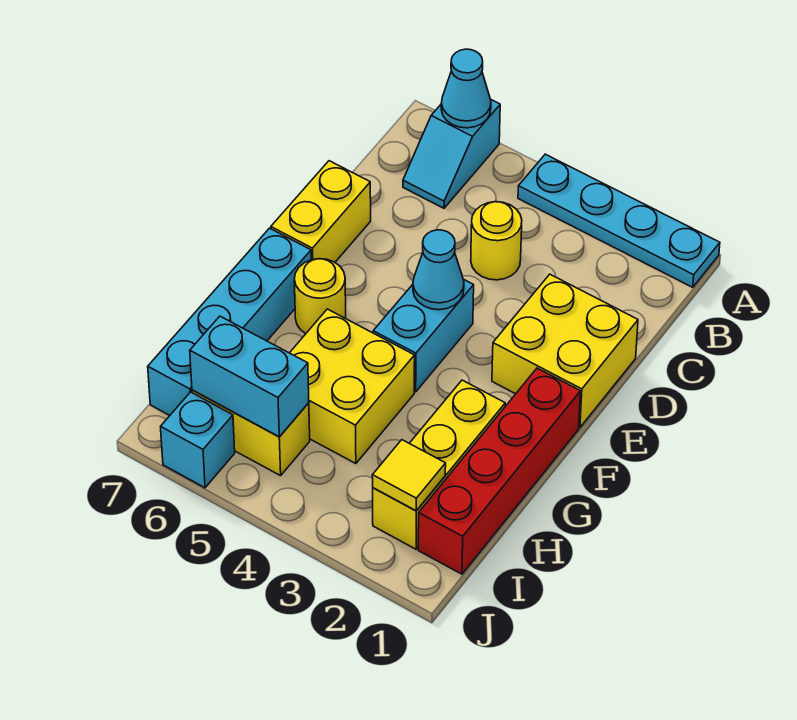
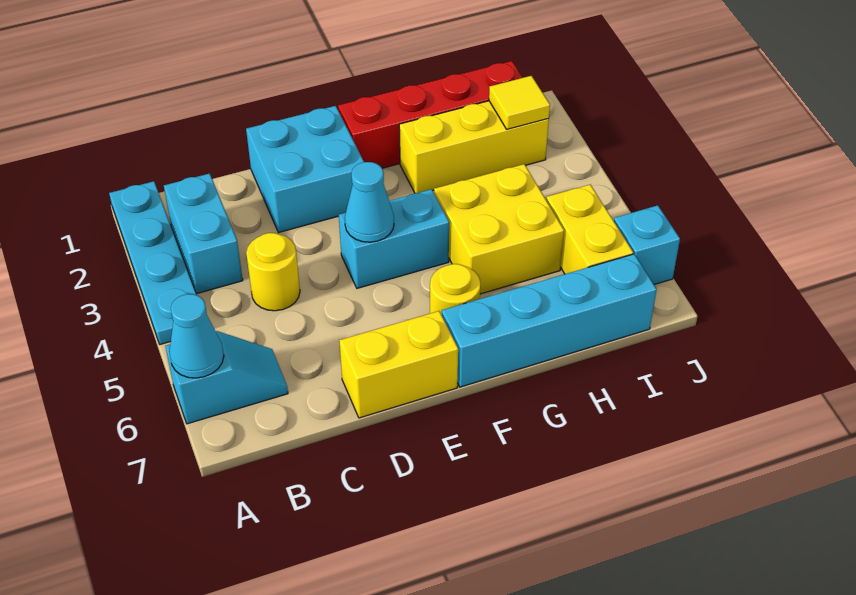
yellow 2x2 brick [492,274,638,428] -> cyan 2x2 brick [246,106,364,233]
cyan 1x2 brick [190,316,309,437] -> cyan 1x2 brick moved to [164,173,243,294]

